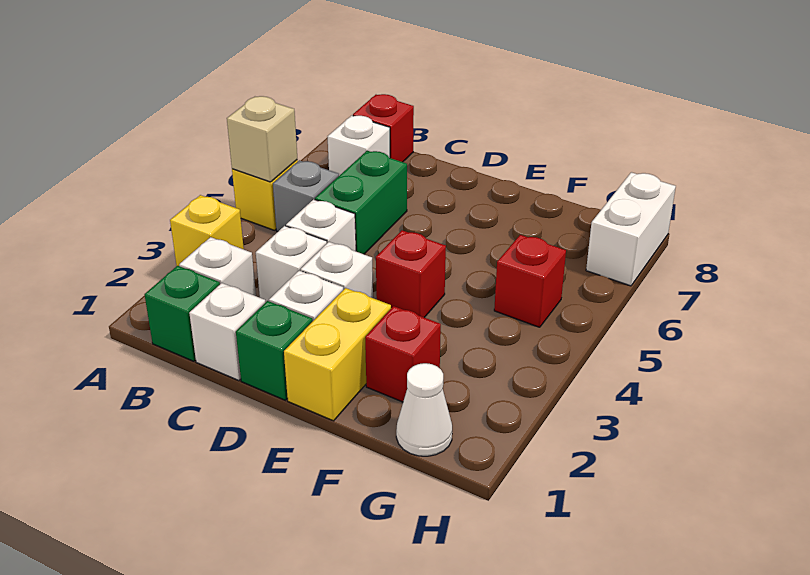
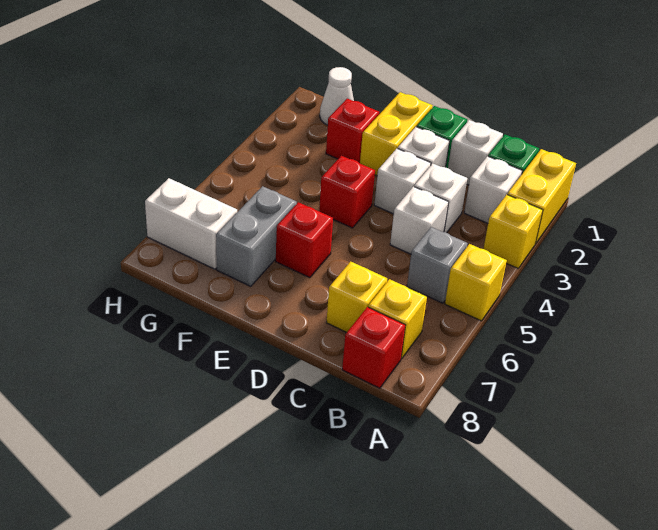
none -> yellow 1x2 brick [507,149,576,244]
tan 1x1 brick [227,96,297,182] -> none
white 1x1 brick [327,115,390,176] -> yellow 1x1 brick [368,279,427,359]
green 1x2 brick [315,151,407,254] -> none
none -> yellow 1x1 brick [326,262,387,332]
none -> grey 1x2 brick [216,186,297,286]
red 1x1 brick [494,235,566,327] -> red 1x1 brick moved to [276,202,333,278]
white 1x2 brick [586,172,676,286] -> white 1x2 brick turned to [145,178,237,269]

